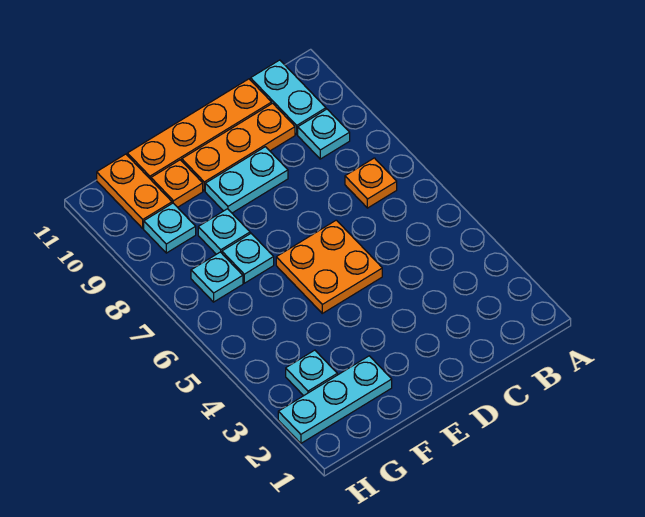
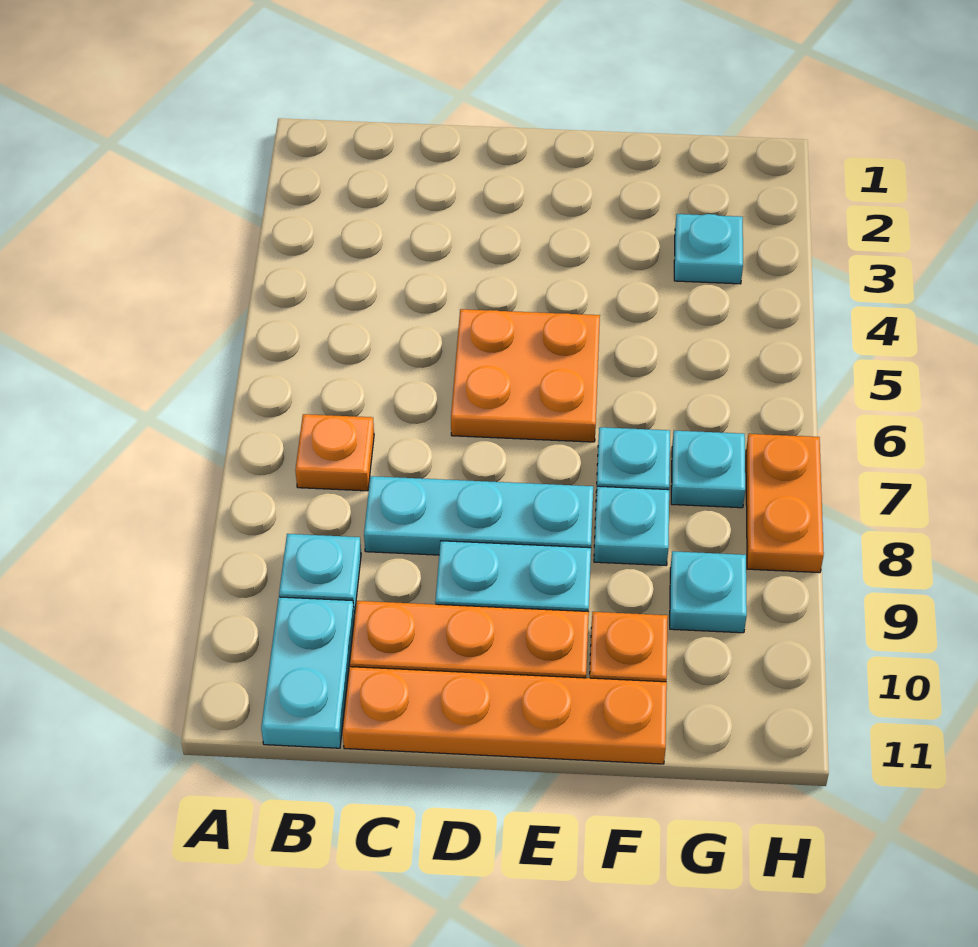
cyan 1x3 plate [278,356,392,443] -> cyan 1x3 plate moved to [364,476,593,555]
orange 1x2 plate [97,154,172,228] -> orange 1x2 plate moved to [746,434,824,573]

